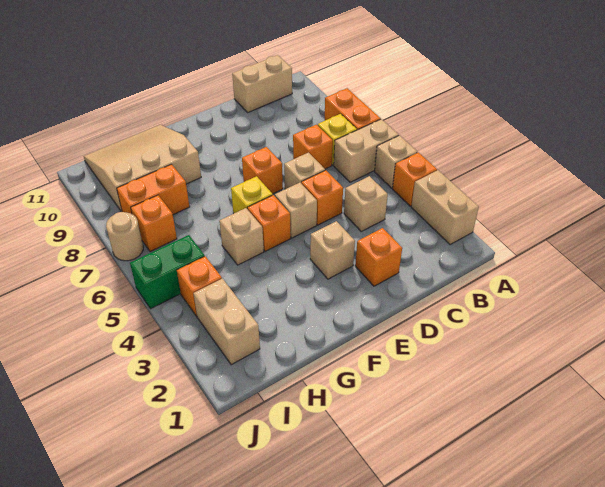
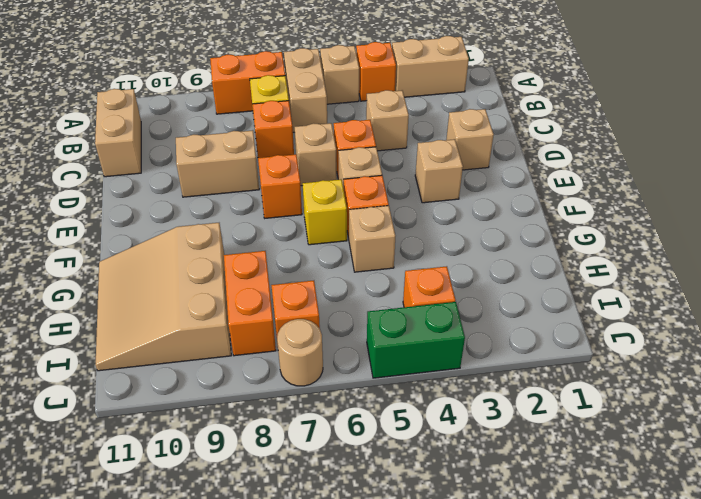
orange 1x1 brick [355,228,402,286] -> tan 1x1 brick [446,109,494,170]
tan 1x2 brick [193,279,260,365] -> tan 1x2 brick moved to [176,130,259,197]
green 1x2 brick [130,235,205,309] -> green 1x2 brick turned to [367,302,465,378]

